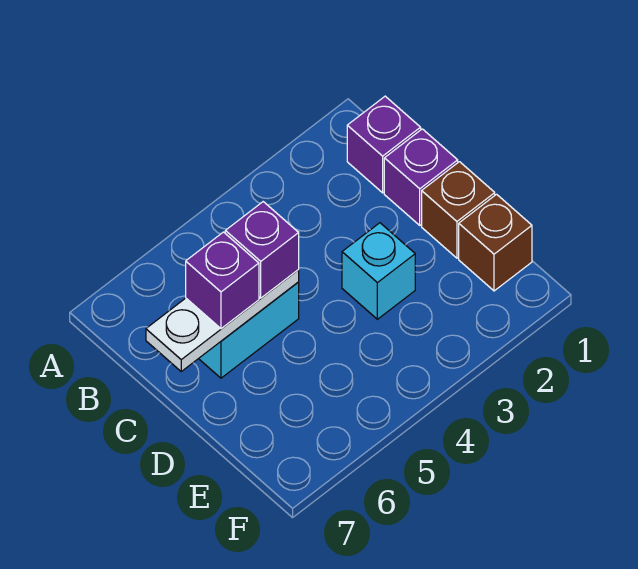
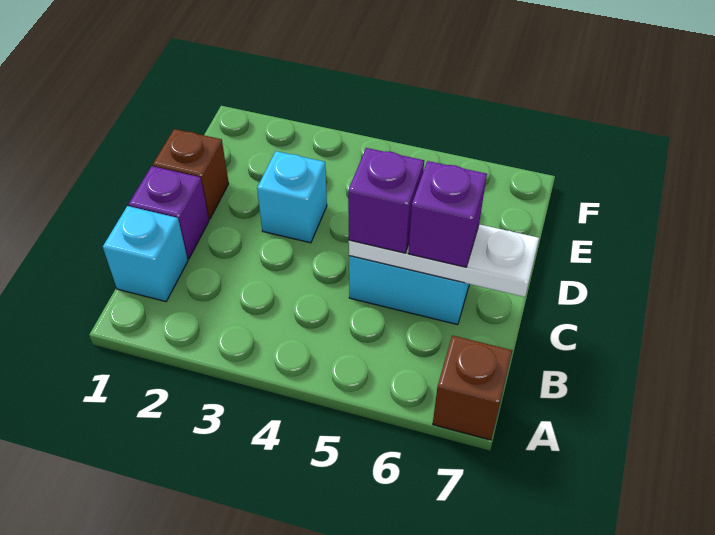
purple 1x1 brick [347,96,421,193] -> cyan 1x1 brick [103,206,188,302]
brown 1x1 brick [459,194,532,291] -> brown 1x1 brick moved to [433,335,513,440]

